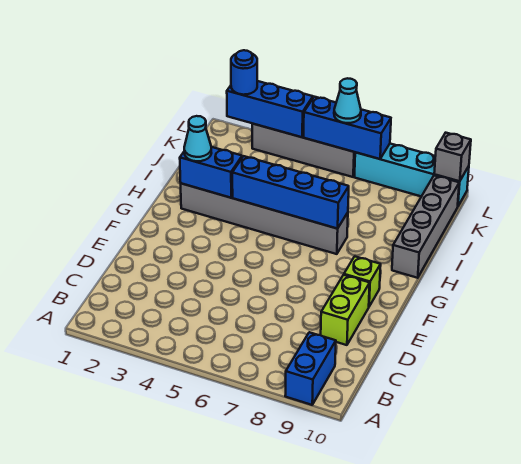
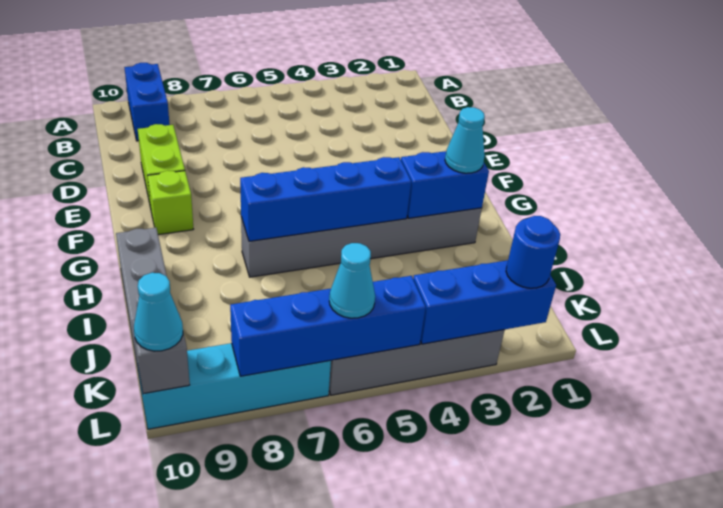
blue 1x3 brick [304,97,391,159] -> blue 1x4 brick [230,276,426,376]
none -> cyan 1x1 cone [134,273,183,351]

